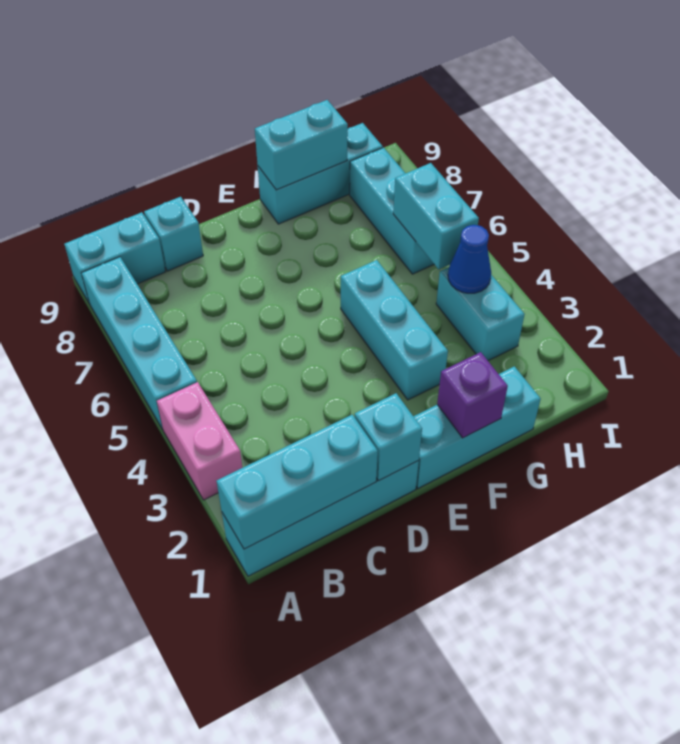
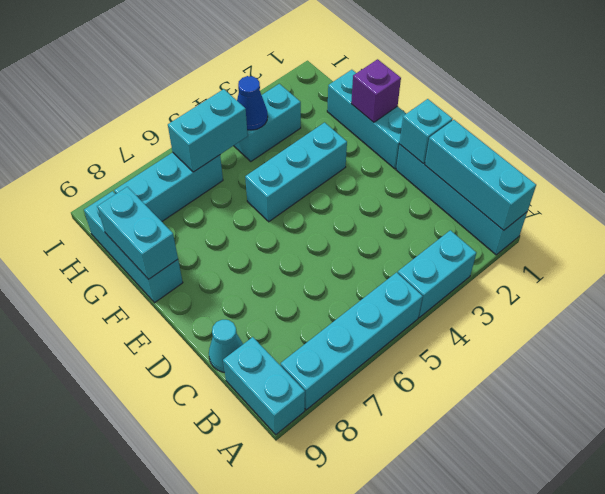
pink 1x2 brick [157,382,243,500] -> cyan 1x2 brick [398,230,476,317]
cyan 1x1 brick [144,197,203,271] -> cyan 1x1 cone [209,320,243,372]

